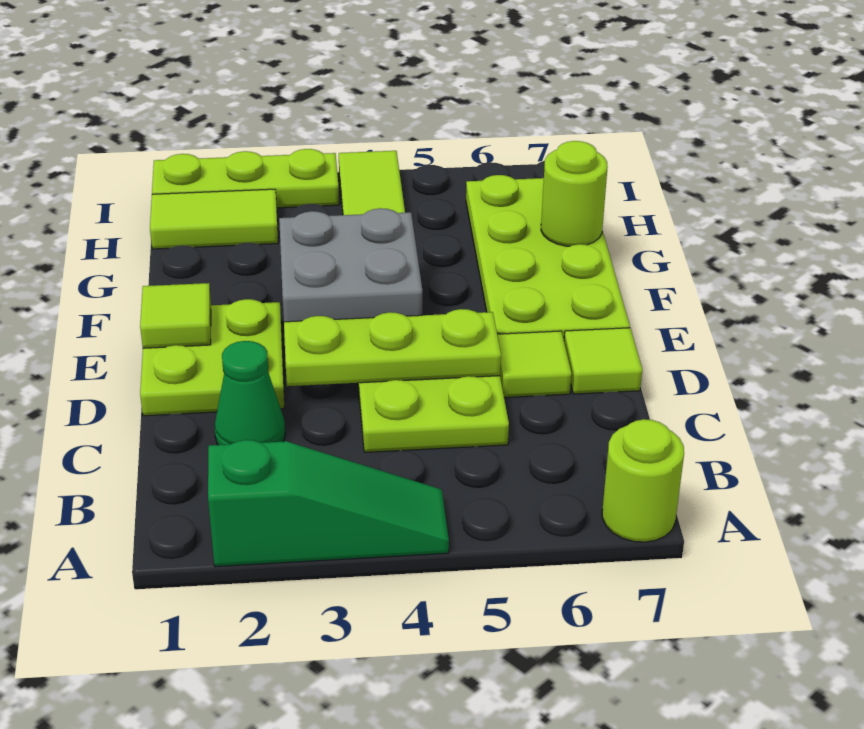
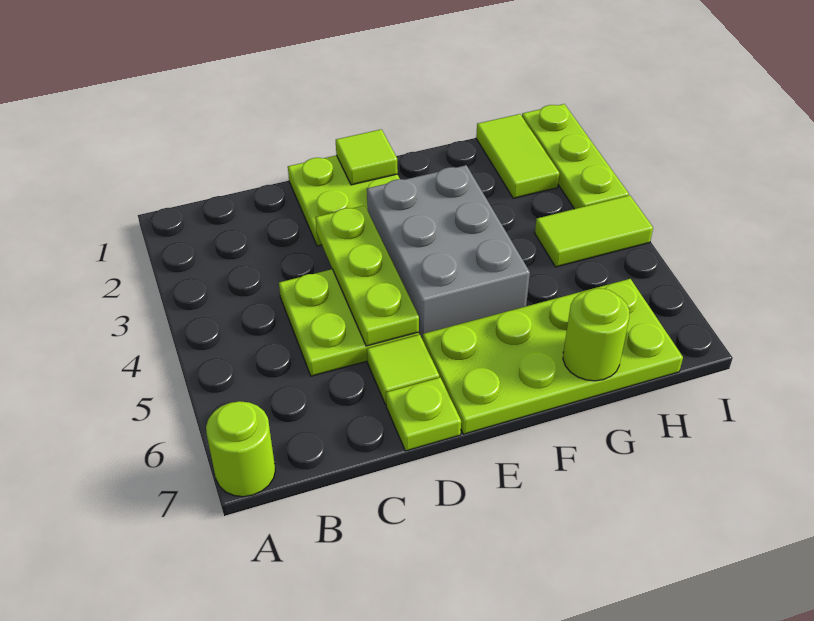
green 1x3 slope [208,440,449,567] -> none
green 1x1 cone [214,341,285,445] -> none
lime 1x1 tile [564,328,642,394] -> lime 1x1 plate [386,378,461,451]
grey 2x2 brick [279,208,422,322] -> grey 2x3 brick [367,165,530,338]

